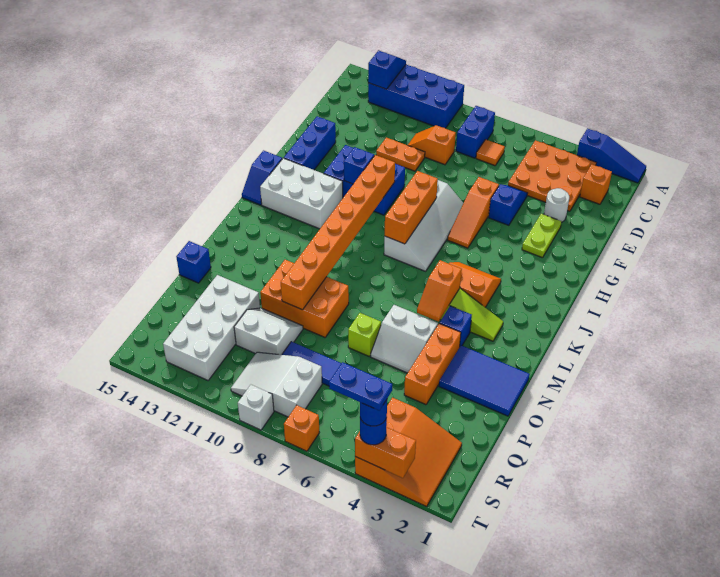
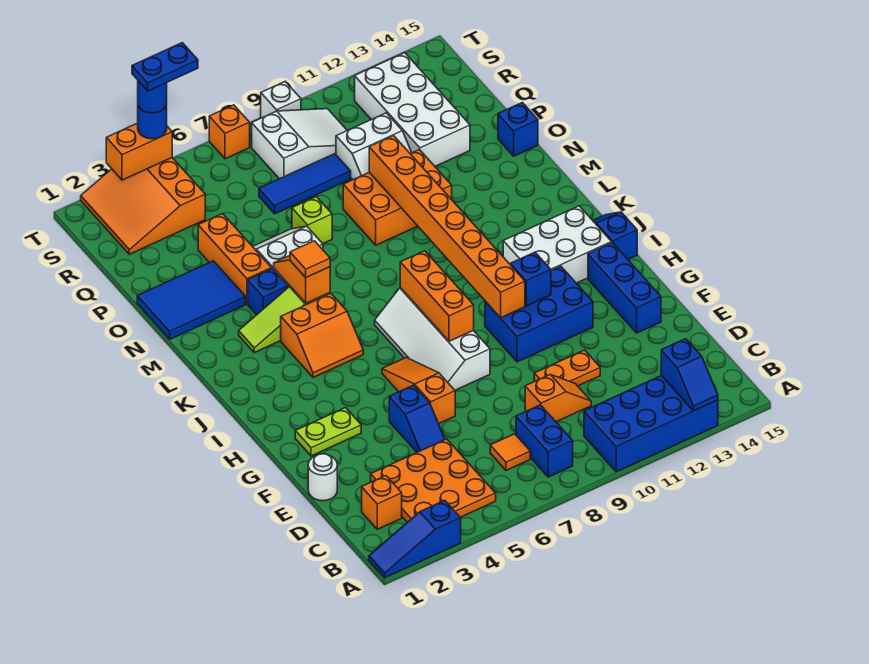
white 1x1 round brick [544,188,569,223] -> white 1x1 round brick moved to [308,454,337,501]
lime 1x2 plate [522,214,562,258] -> lime 1x2 plate turned to [295,408,361,456]
none -> orange 1x1 tile [290,241,330,277]

